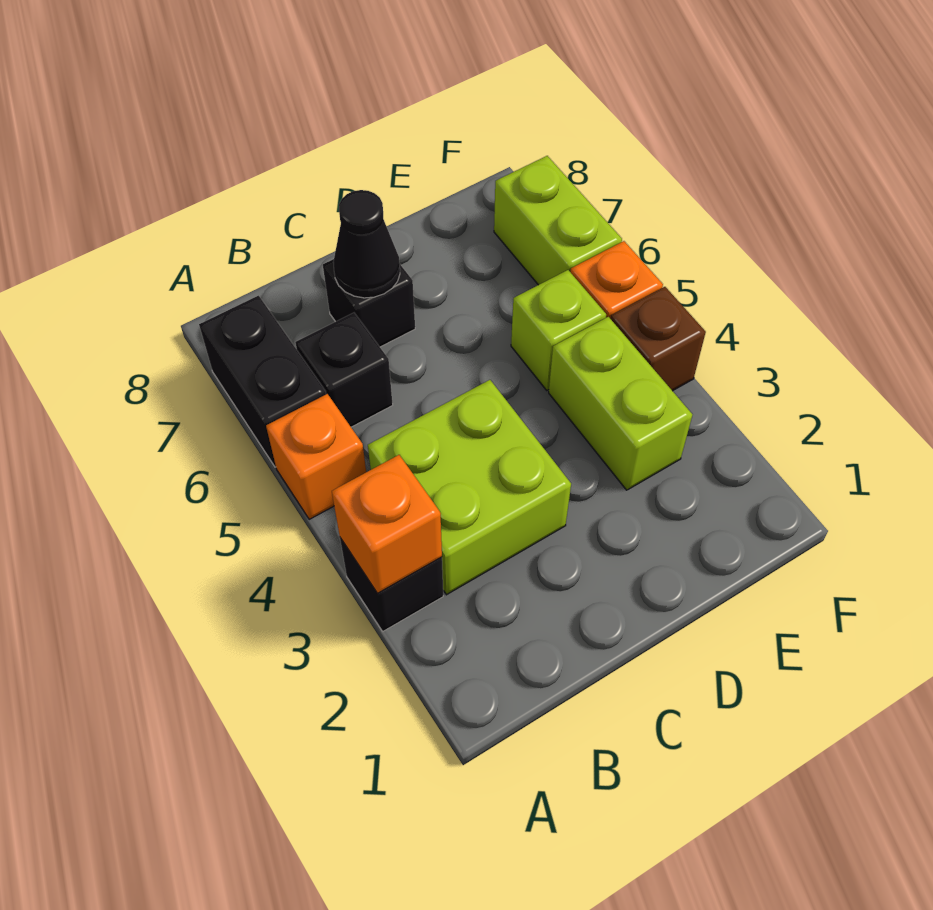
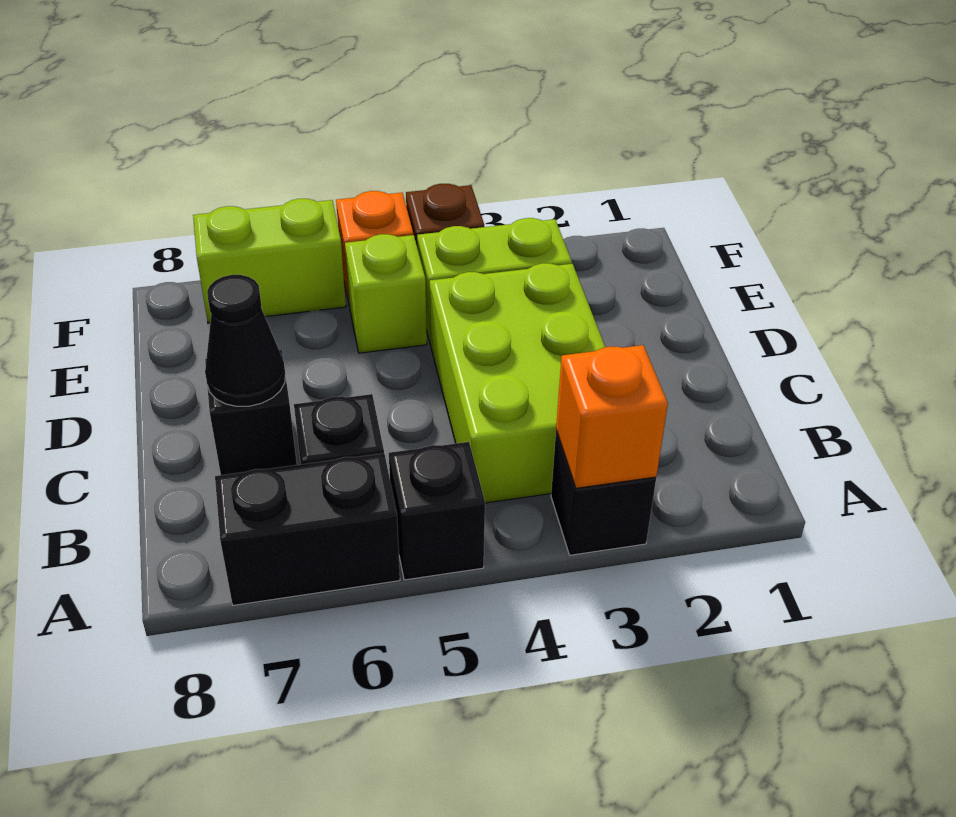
orange 1x1 brick [266,394,366,519] -> black 1x1 brick [389,442,485,580]
lime 2x2 brick [368,380,571,595] -> lime 2x3 brick [430,263,605,503]

